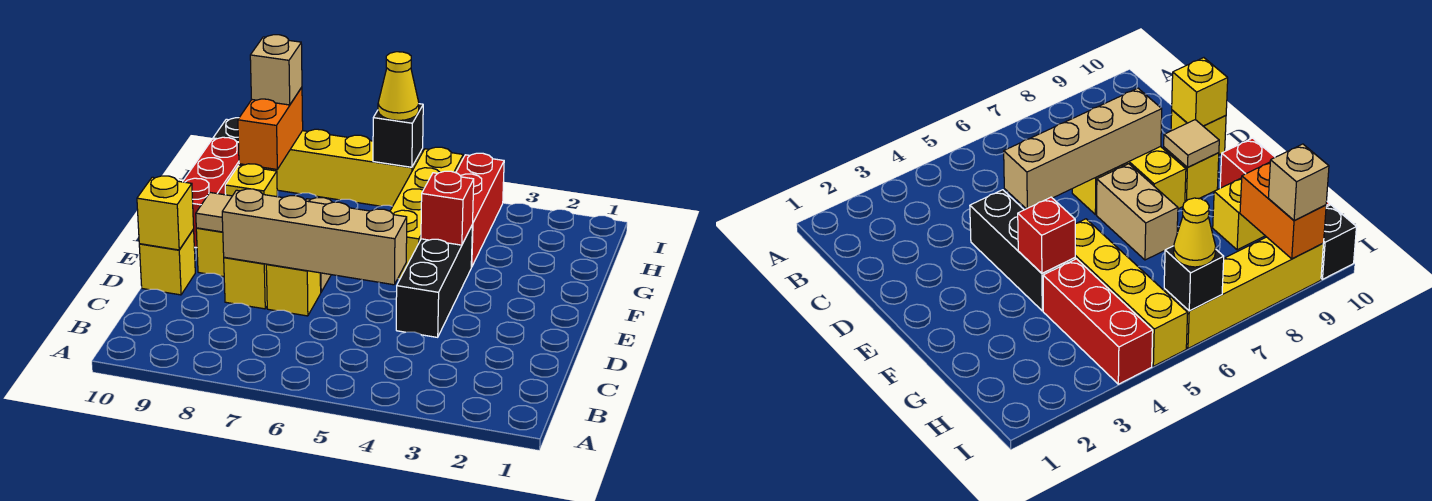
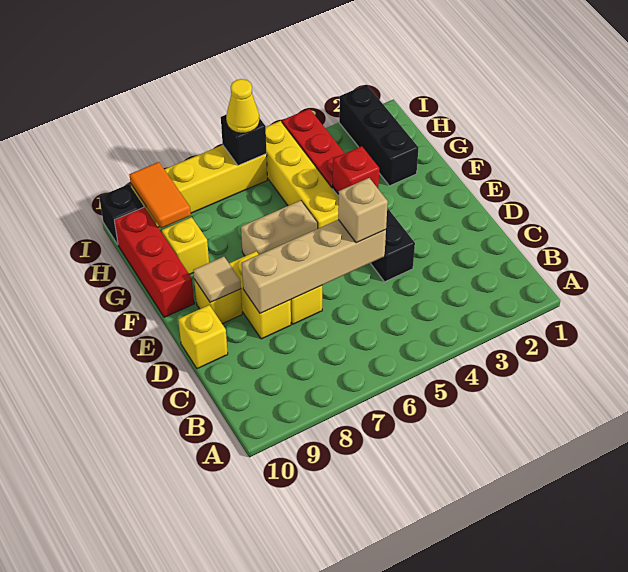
yellow 1x1 brick [137,176,194,250] -> none
tan 1x2 brick [1097,164,1178,260] -> tan 1x2 brick turned to [241,200,318,256]
none -> black 1x3 brick [339,85,418,186]
orange 1x2 brick [238,87,303,169] -> orange 1x2 tile [129,162,191,228]
tan 1x1 brick [250,35,302,105] -> tan 1x1 brick moved to [338,178,388,243]

